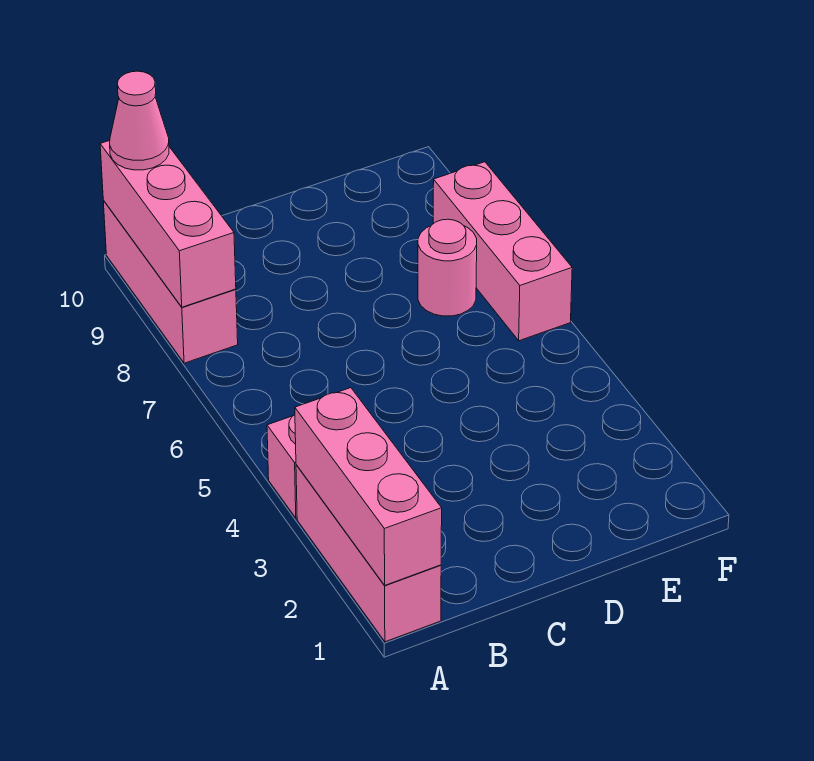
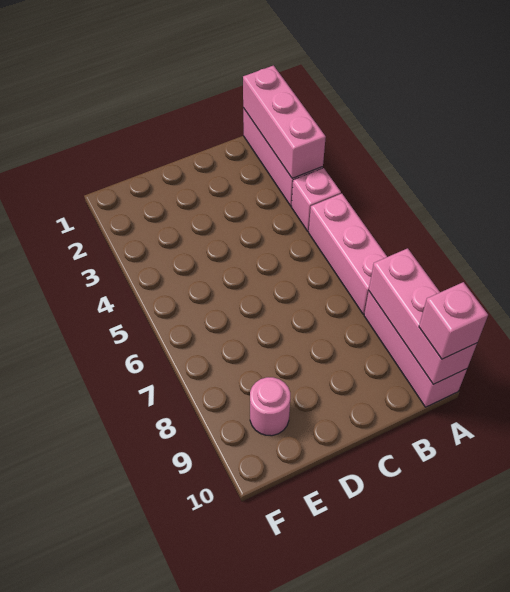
pink 1x1 cone [110,71,169,170] -> pink 1x1 brick [419,282,488,359]
pink 1x1 round brick [418,219,477,316] -> pink 1x1 round brick moved to [250,377,290,436]
pink 1x3 brick [433,162,572,341] -> pink 1x3 brick moved to [309,194,387,314]

